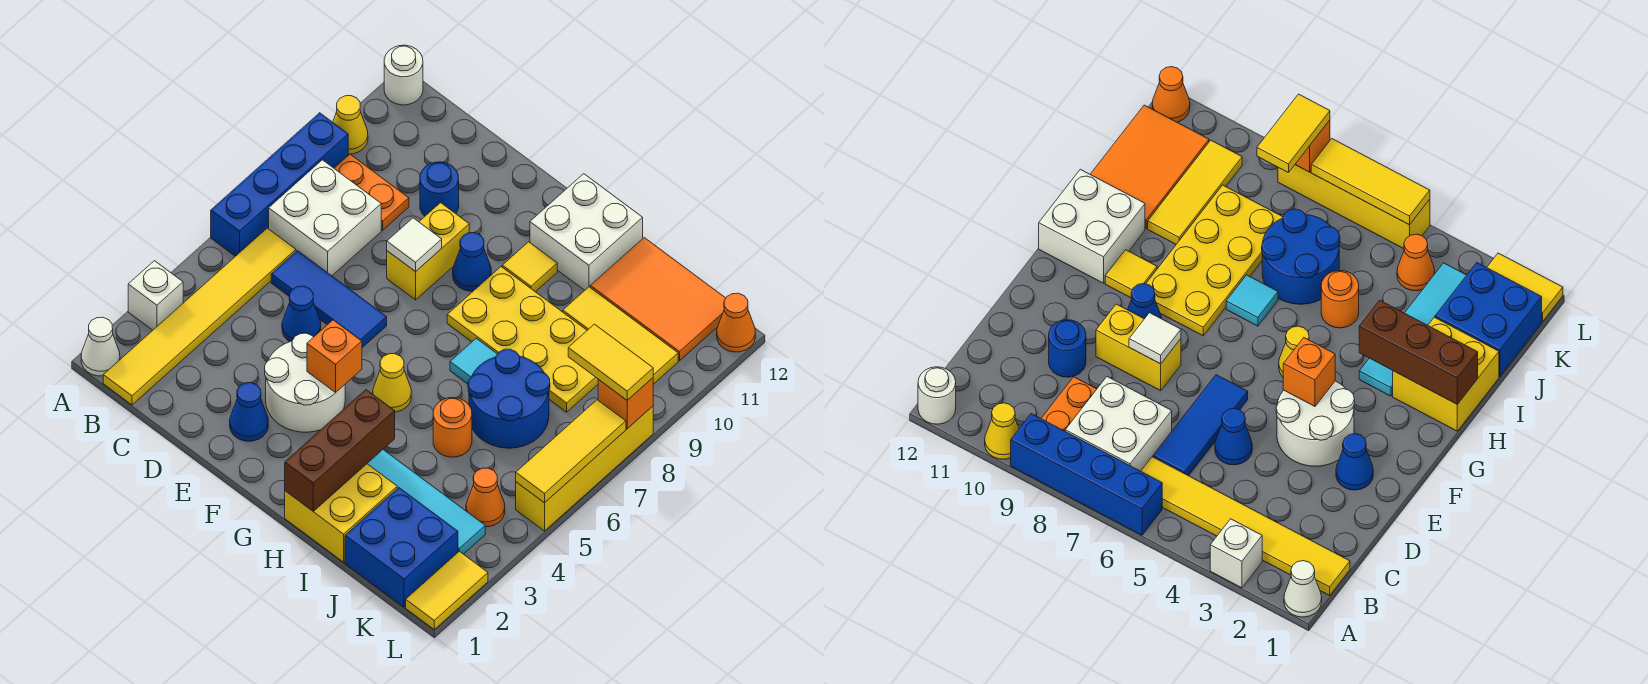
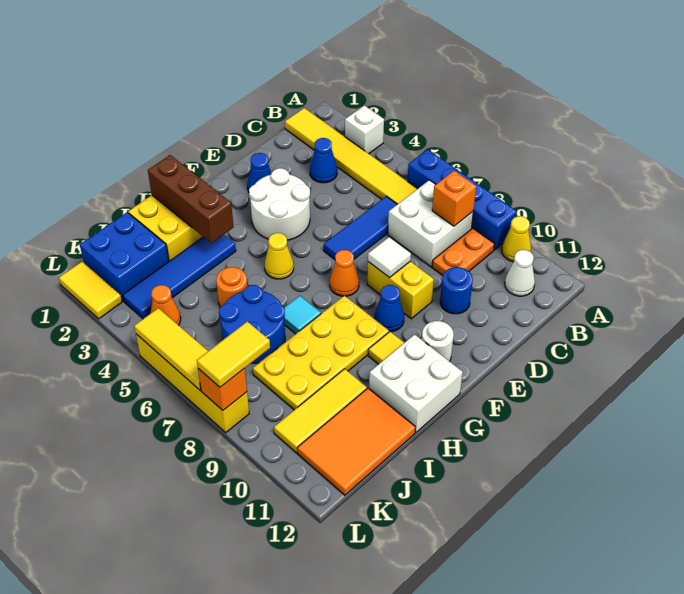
white 1x1 cone [81,317,120,376] -> white 1x1 cone moved to [505,250,535,296]
white 1x1 round brick [384,45,423,105] -> white 1x1 round brick moved to [422,321,453,361]
blue 1x1 cone [282,286,321,342] -> blue 1x1 cone moved to [310,138,337,183]
orange 1x1 brick [307,320,362,393] -> orange 1x1 brick moved to [432,171,476,226]
cyan 1x4 tile [367,450,485,554] -> blue 1x4 tile [123,235,236,319]
orange 1x1 cone [717,293,755,352] -> orange 1x1 cone moved to [330,250,359,296]

